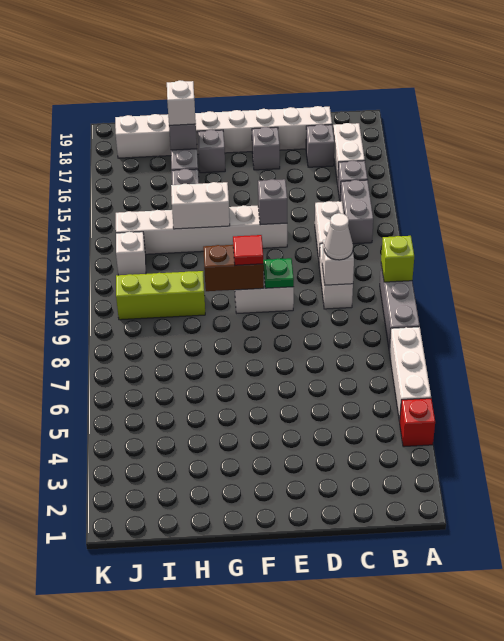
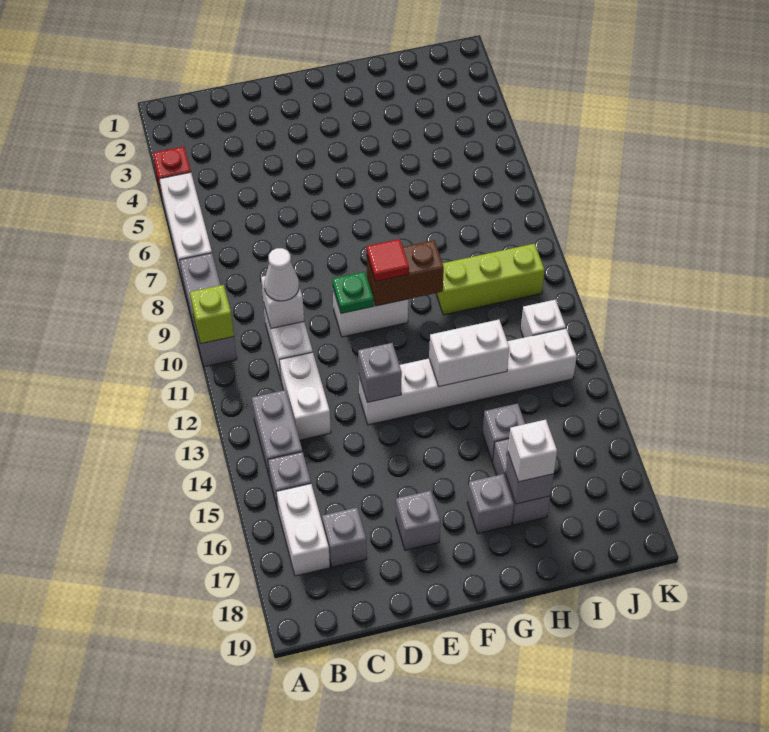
white 1x8 brick [115,106,332,158] -> none

